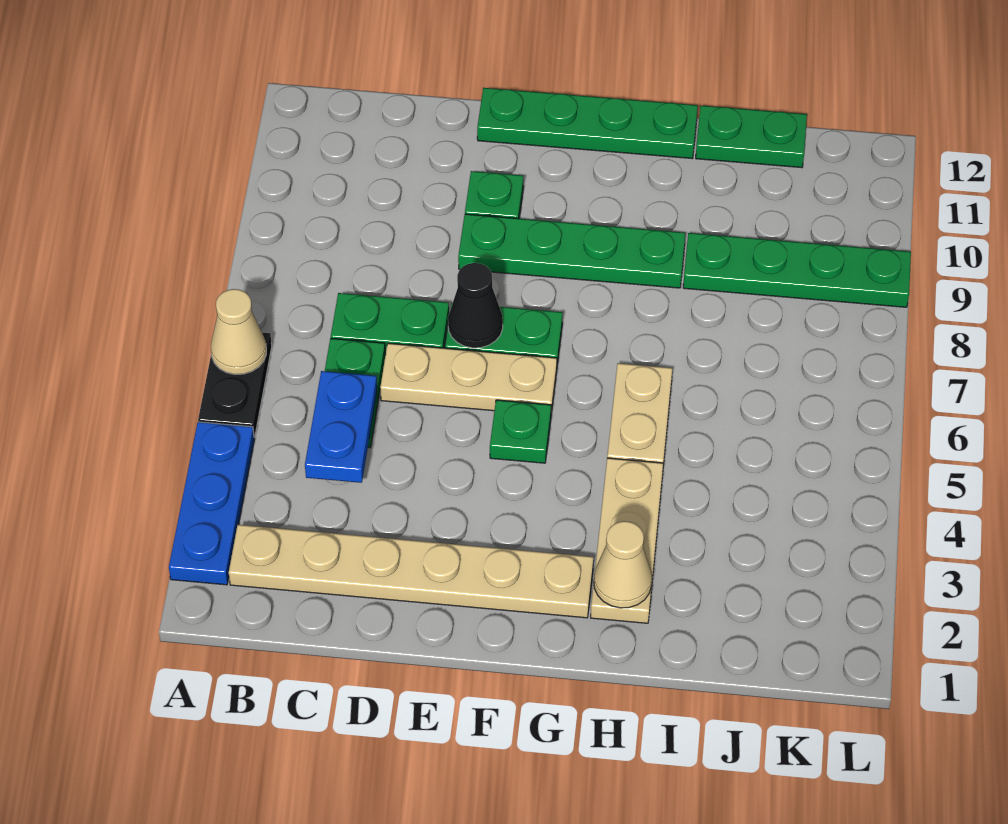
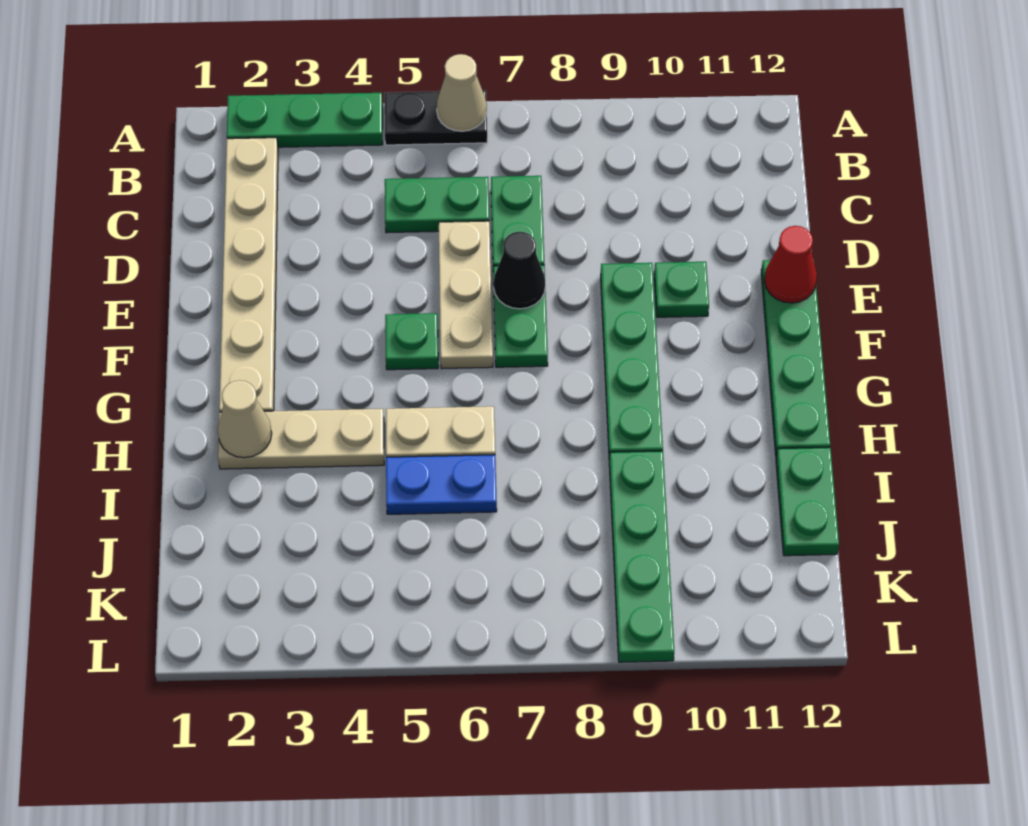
blue 1x3 plate [169,422,254,585] -> green 1x3 plate [227,93,383,147]
blue 1x2 plate [305,371,377,483] -> blue 1x2 plate moved to [386,455,497,514]
none -> red 1x1 cone [764,226,817,303]

